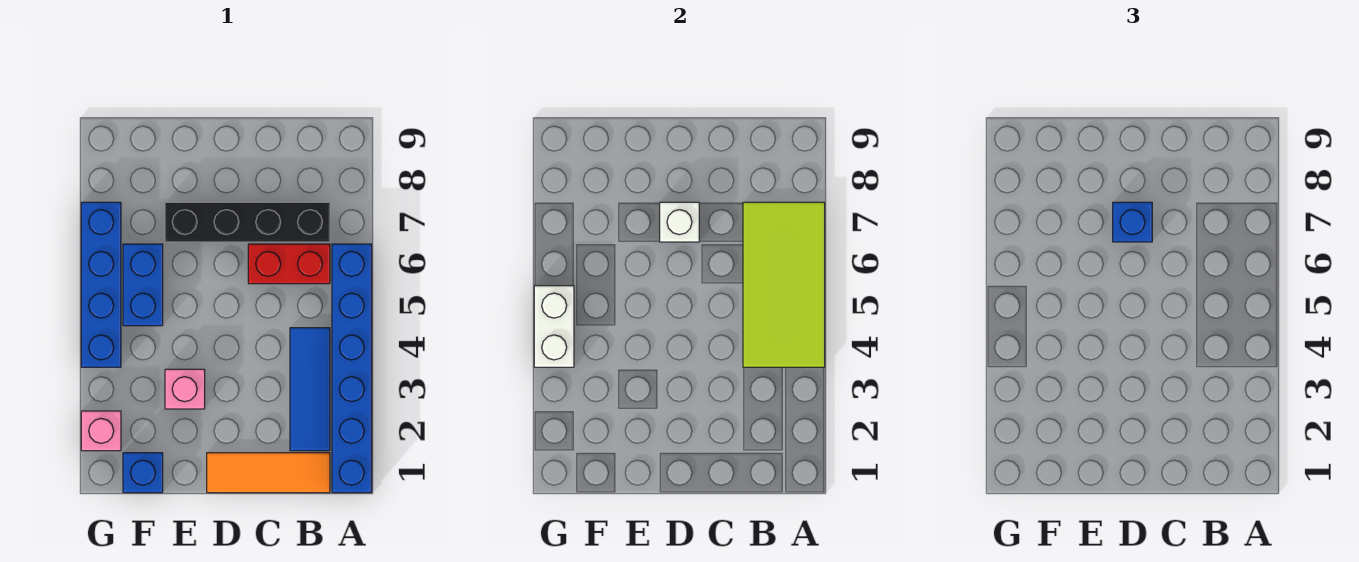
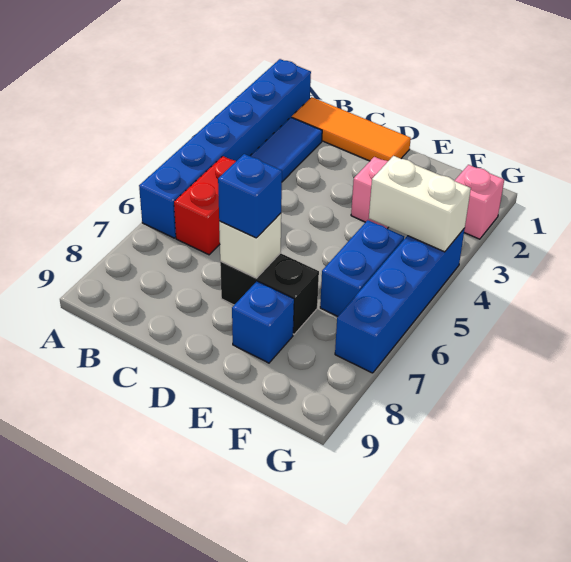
lime 2x4 tile [743,202,825,367] -> none
red 1x2 brick [248,244,330,284] -> red 1x2 brick turned to [174,156,236,255]
black 1x4 brick [165,202,330,242] -> black 1x2 brick [220,253,319,334]
blue 1x1 brick [123,453,163,493] -> blue 1x1 brick moved to [232,281,294,363]
white 1x2 brick [534,286,574,367] -> white 1x2 brick turned to [369,156,471,252]

